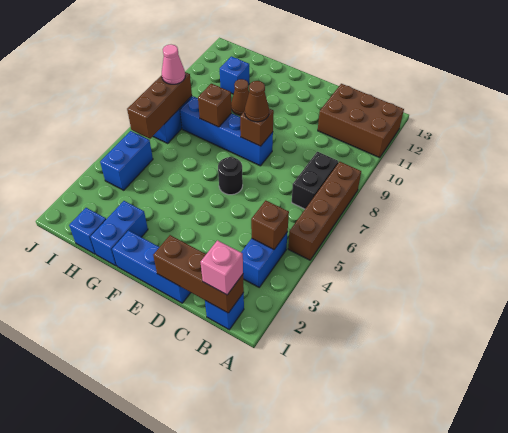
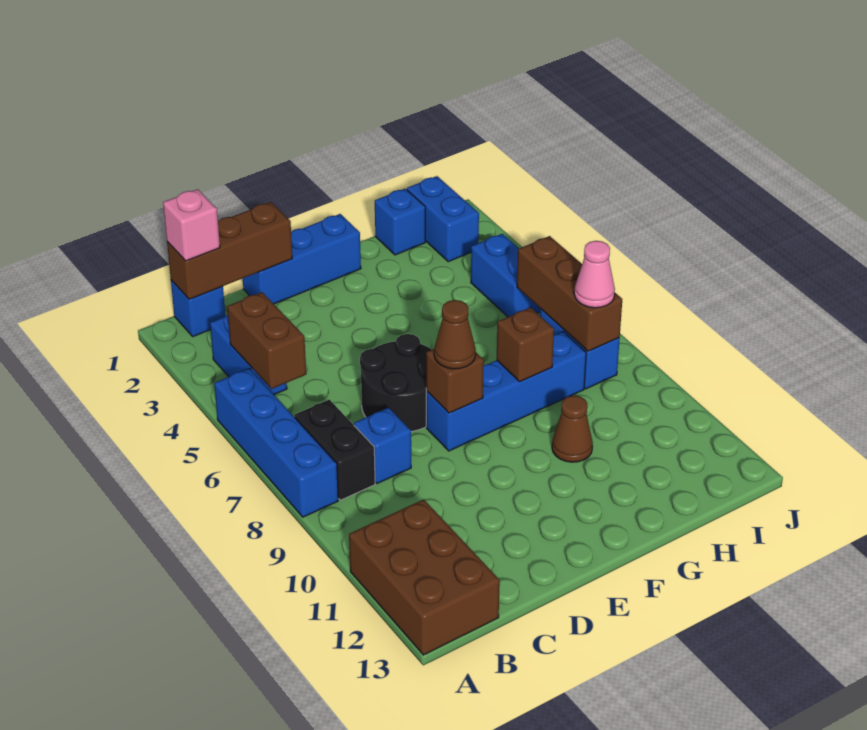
brown 1x4 brick [288,162,361,260] -> blue 1x4 brick [214,368,338,517]
brown 2x3 brick [318,84,404,158] -> brown 2x3 brick turned to [349,499,500,655]
brown 1x1 brick [251,201,289,249] -> brown 1x2 brick [227,292,306,389]
black 1x1 round brick [218,157,243,195] -> black 2x2 round brick [360,334,432,431]
blue 1x2 brick [90,201,148,266] -> blue 1x2 brick moved to [407,176,479,262]
blue 1x1 brick [220,56,249,94] -> blue 1x1 brick moved to [354,408,411,484]

